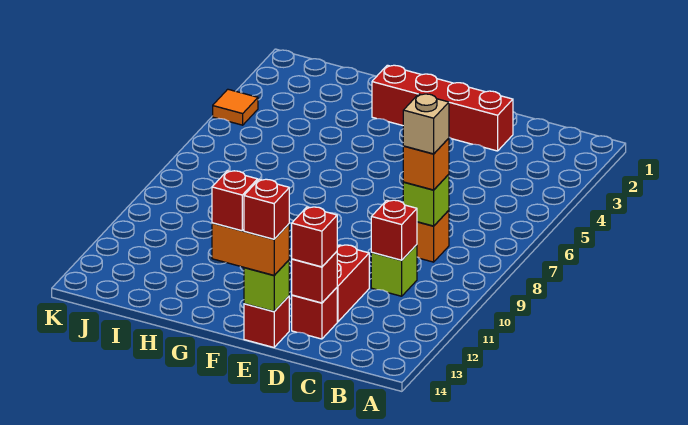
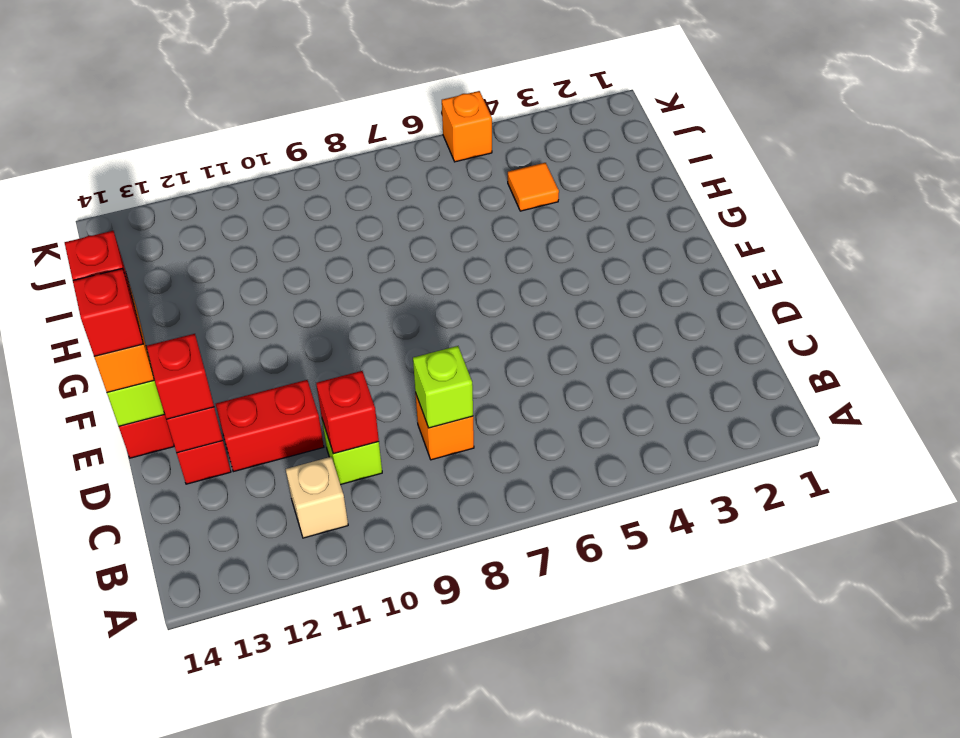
orange 1x1 brick [403,138,449,190] -> orange 1x1 brick moved to [442,91,492,162]
tan 1x1 brick [403,94,449,154] -> tan 1x1 brick moved to [286,457,348,538]
red 1x4 brick [372,65,513,151] -> none
orange 1x1 tile [213,89,258,125] -> orange 1x1 tile moved to [508,163,559,211]

